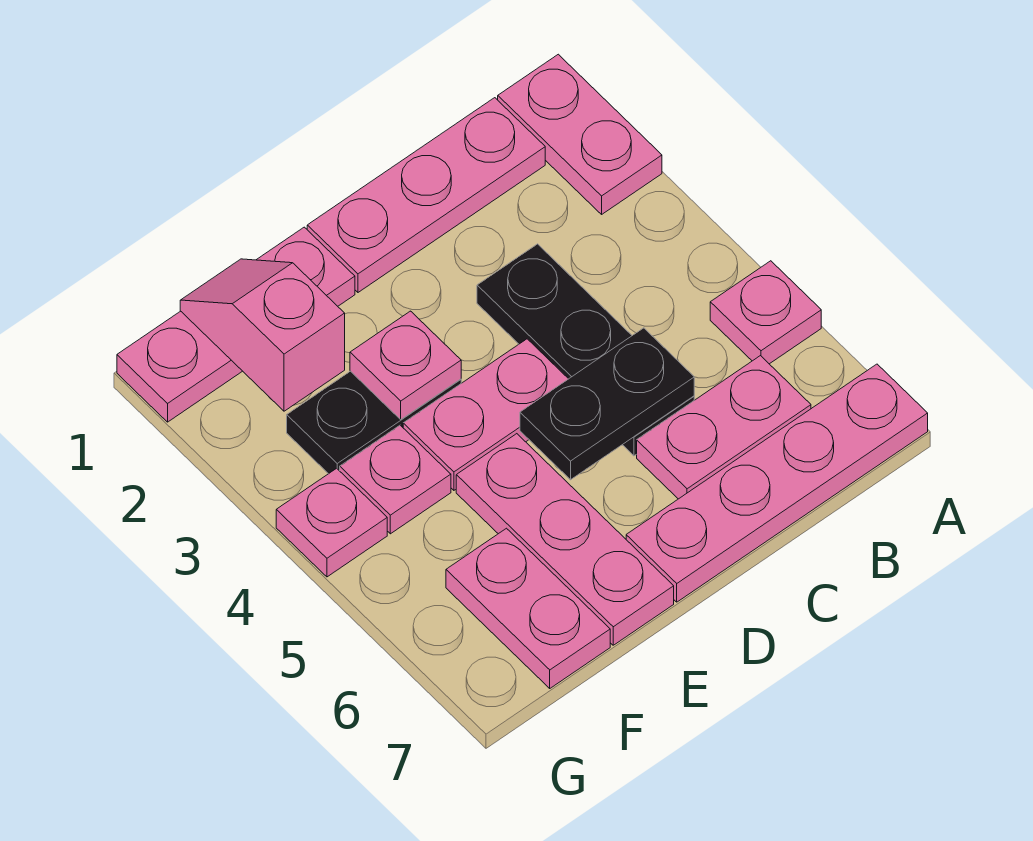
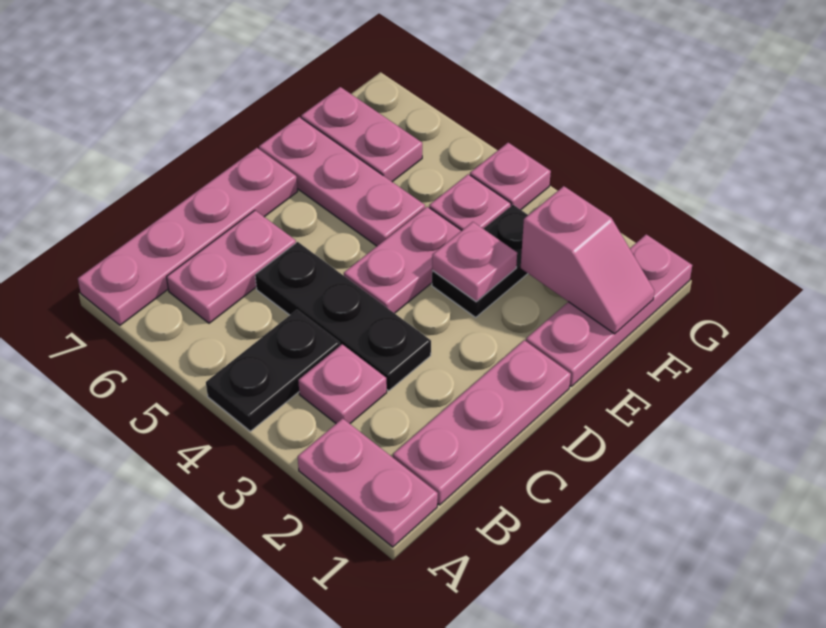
pink 1x1 plate [710,261,821,364] -> pink 1x1 plate moved to [298,344,387,424]
black 1x2 plate [520,328,694,480] -> black 1x2 plate moved to [206,310,340,431]

